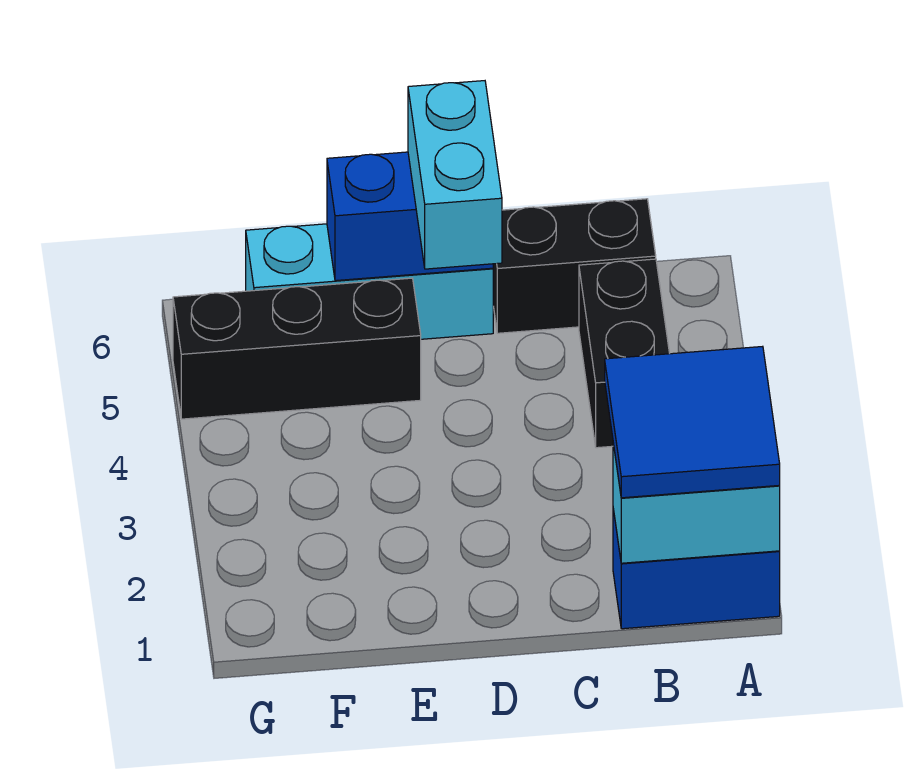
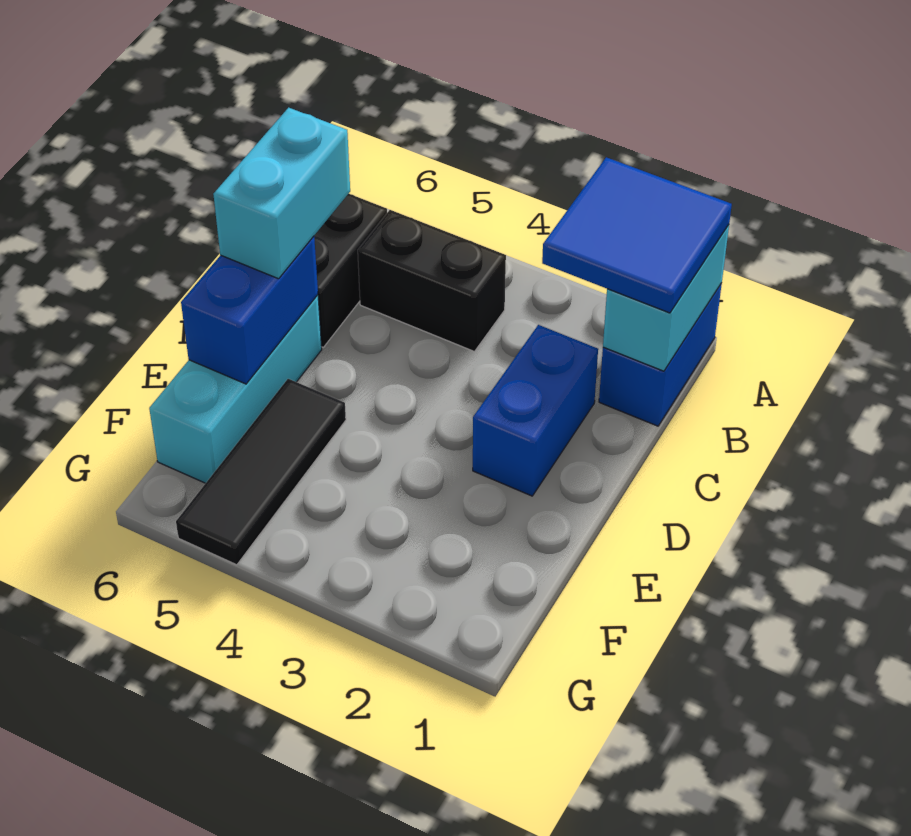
none -> blue 1x2 brick [473,325,598,496]
cyan 1x2 brick [408,81,502,269] -> cyan 1x2 brick turned to [213,108,350,279]
black 1x3 brick [173,278,421,419] -> black 1x3 tile [176,379,346,565]

